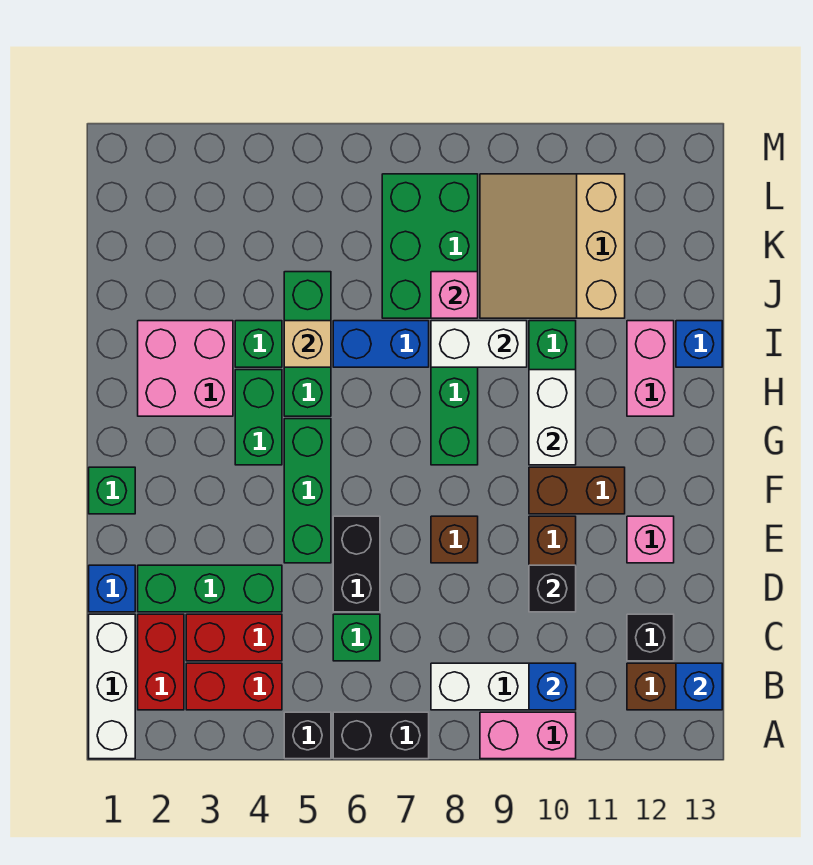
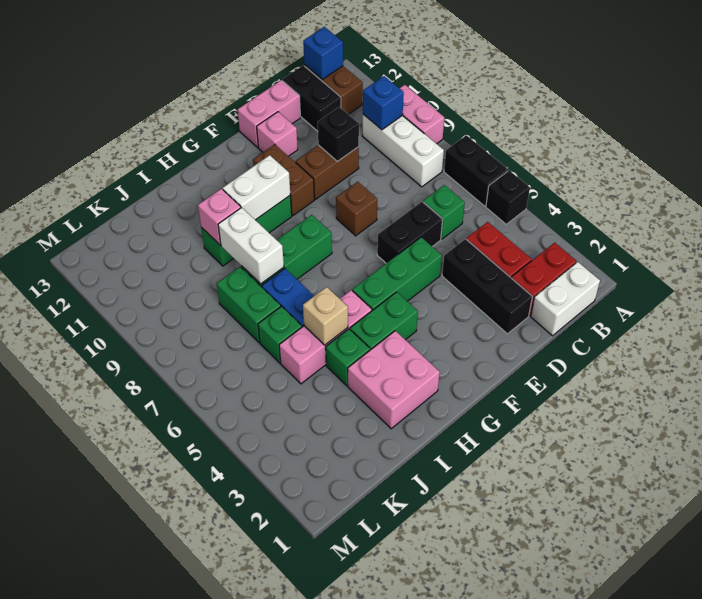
white 1x3 brick [89,614,135,759] -> white 1x2 brick [531,262,600,336]
red 1x2 brick [186,663,282,710] -> none
black 1x1 brick [627,614,674,661] -> black 1x2 brick [282,65,341,131]
blue 1x1 brick [89,565,135,612] -> none
green 1x3 brick [138,565,282,612] -> black 1x3 brick [442,239,532,334]
green 1x1 brick [89,467,135,514] -> green 1x1 brick moved to [258,306,302,363]
green 1x3 brick [284,272,331,416] -> pink 1x3 brick [279,290,372,384]
pink 1x2 brick [627,321,674,416] -> pink 1x2 brick moved to [238,80,300,147]
blue 1x1 brick [676,321,722,367] -> none
green 2x3 brick [382,174,478,318] -> green 1x2 brick [217,267,281,342]
pink 1x1 brick [431,272,478,318] -> pink 1x1 brick moved to [198,189,241,245]
tan 3x3 slope [480,174,625,318] -> none

